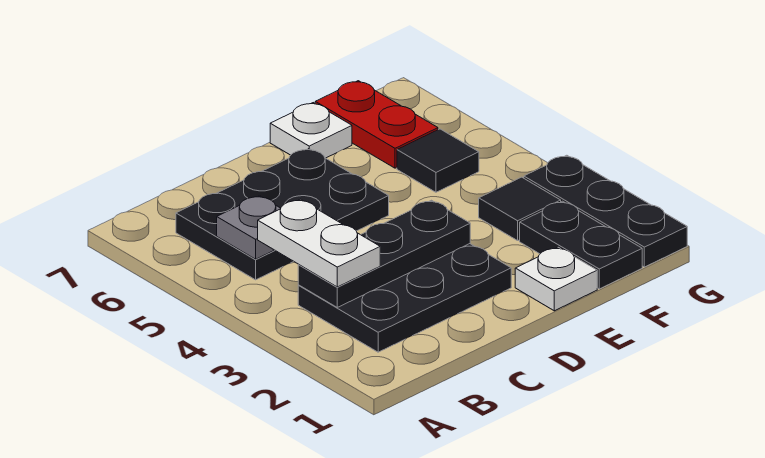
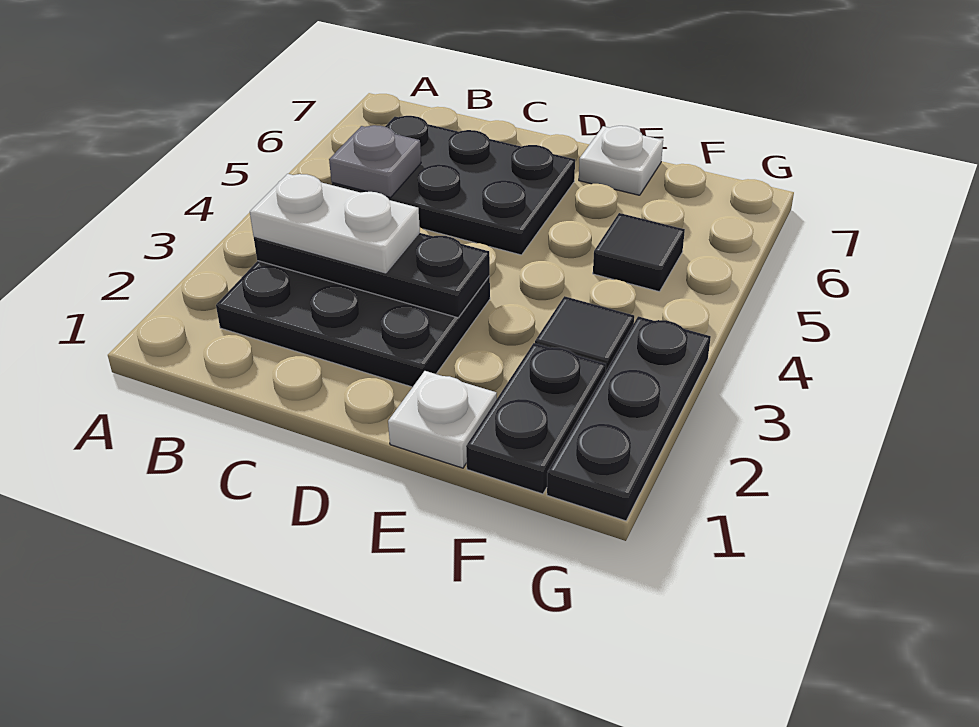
white 1x2 plate [258,199,380,287] -> white 1x2 plate turned to [250,174,420,273]
red 1x2 plate [315,81,438,168] -> none

